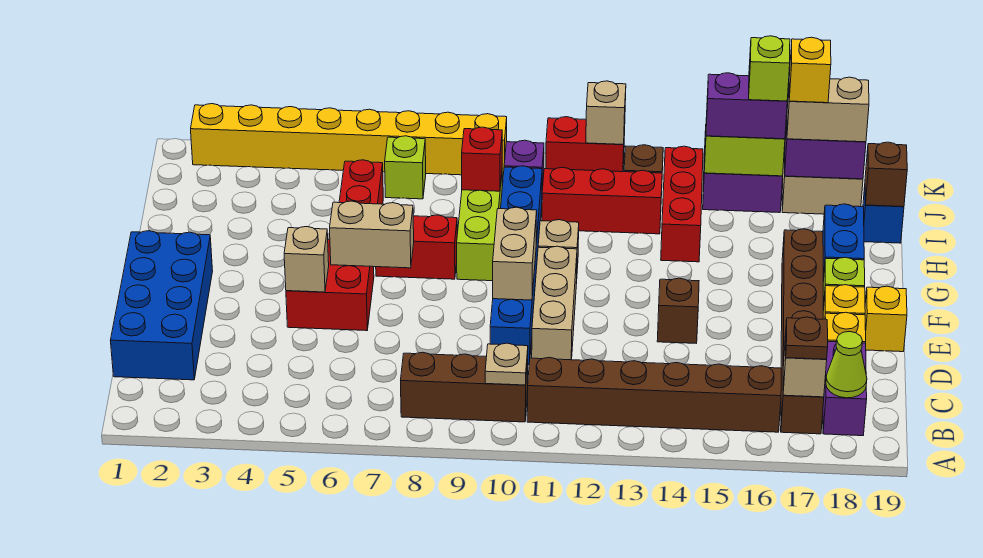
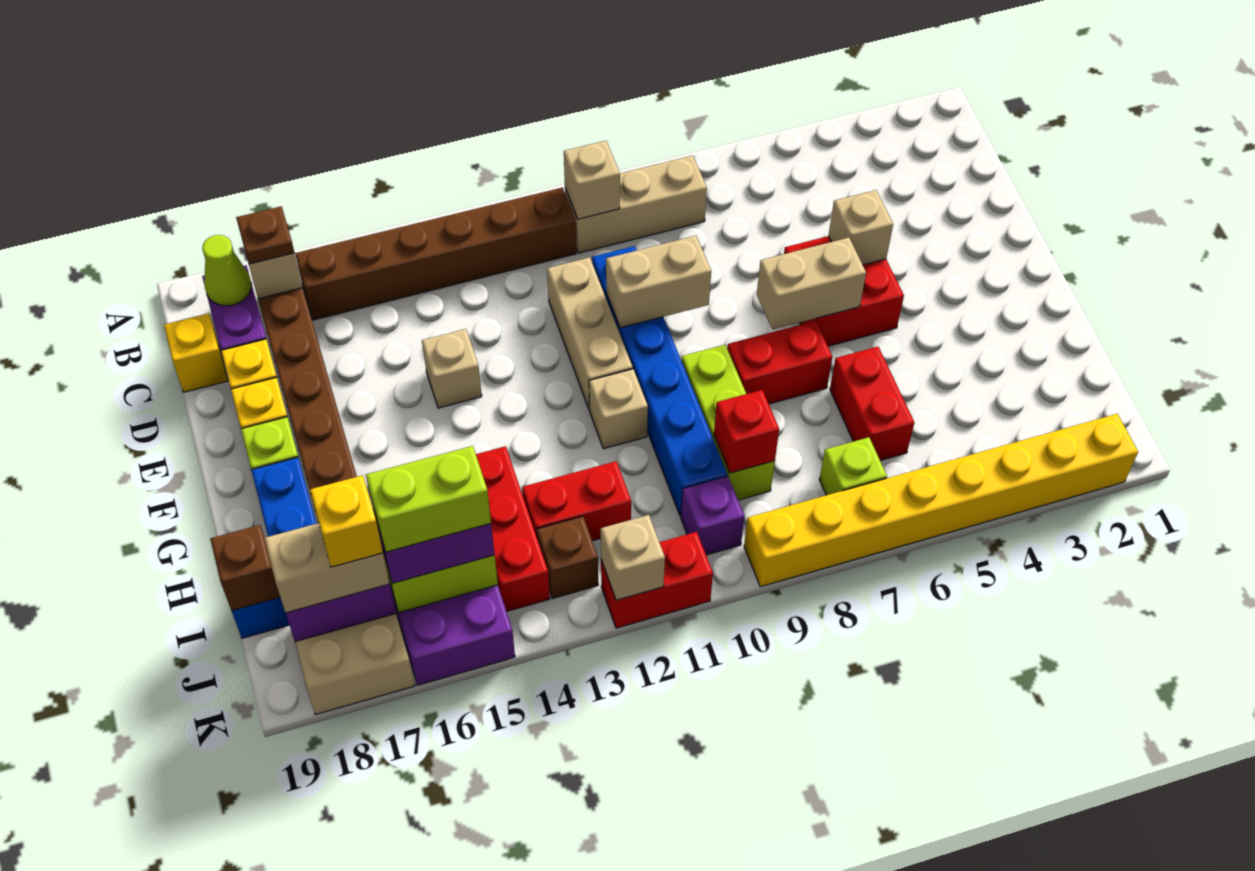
brown 1x3 brick [401,352,528,422] -> tan 1x3 brick [565,156,707,253]
tan 1x1 plate [485,343,528,385] -> tan 1x1 brick [564,141,620,219]
blue 2x4 brick [111,231,213,380] -> none
tan 1x2 brick [493,207,537,300] -> tan 1x2 brick turned to [606,236,711,328]
brown 1x1 brick [657,278,699,343] -> tan 1x1 brick [422,329,482,408]
yellow 1x1 brick [865,286,907,352] -> yellow 1x1 brick moved to [164,313,228,392]
red 1x3 brick [542,167,662,234] -> red 1x2 brick [522,461,631,541]
lime 1x1 brick [749,36,790,101] -> lime 1x2 brick [366,446,491,552]

